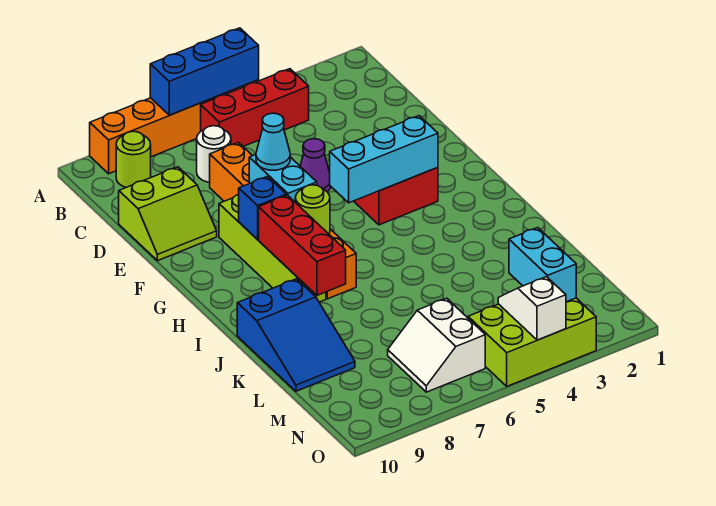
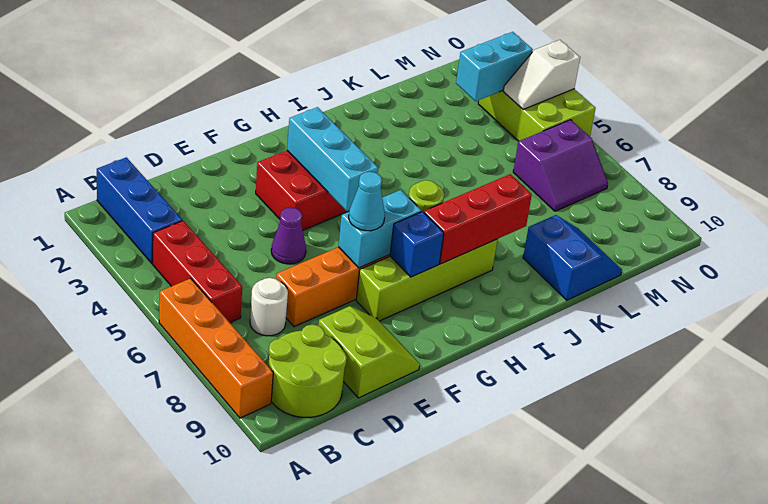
blue 1x3 brick [150,28,259,115] -> blue 1x3 brick moved to [97,157,182,263]
lime 1x1 round brick [116,131,151,187] -> lime 2x2 round brick [268,324,347,417]
blue 2x3 slope [237,279,355,391] -> blue 2x2 slope [523,215,622,300]
white 2x2 slope [388,298,485,392] -> purple 2x2 slope [513,120,608,211]

